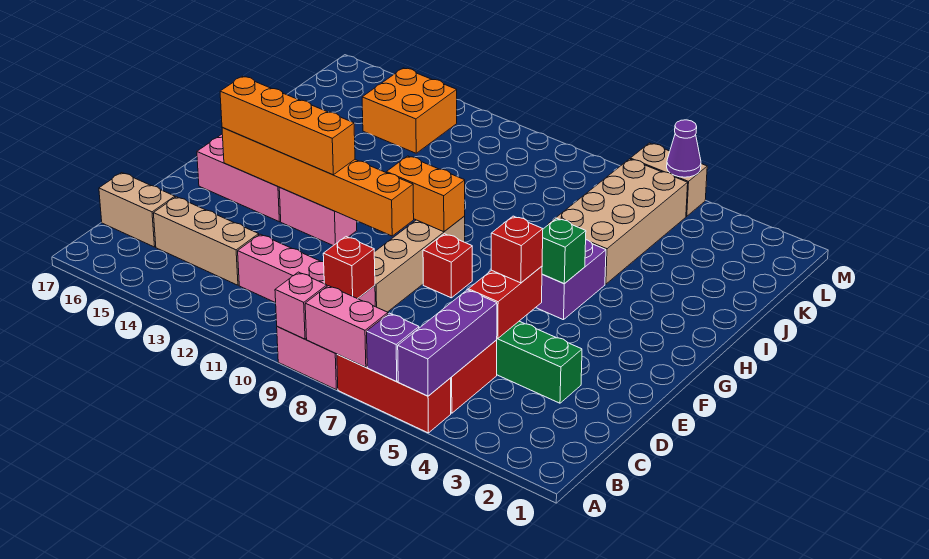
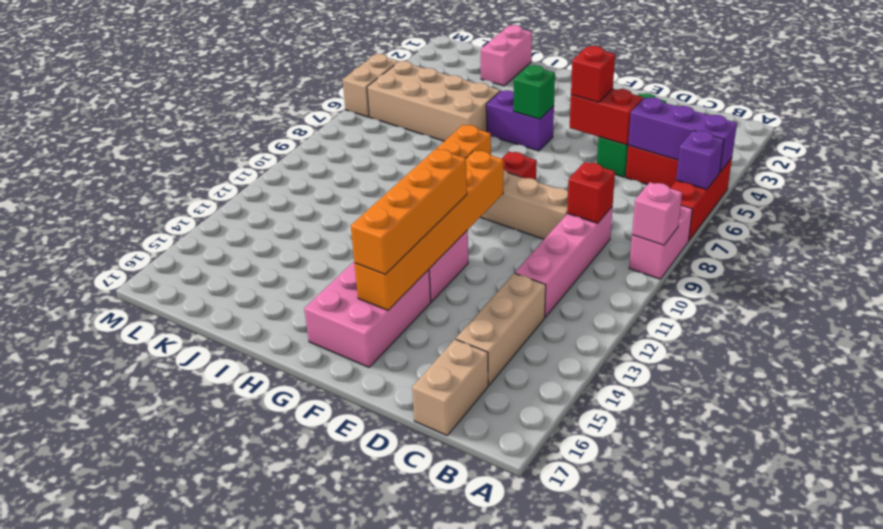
pink 1x2 brick [305,286,388,367] -> pink 1x2 brick moved to [481,25,532,86]
orange 2x2 brick [362,68,457,153] -> none
purple 1x1 cone [667,120,701,177] -> none

